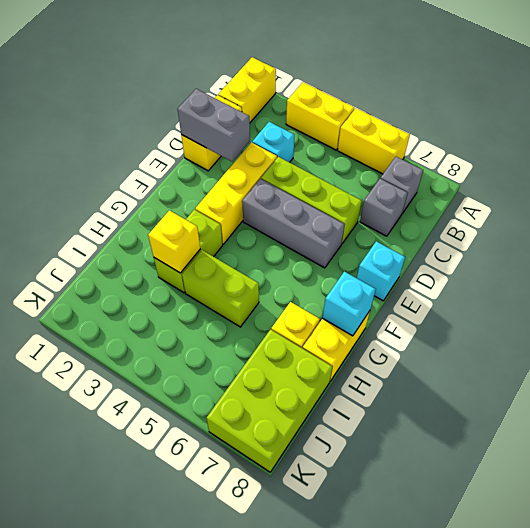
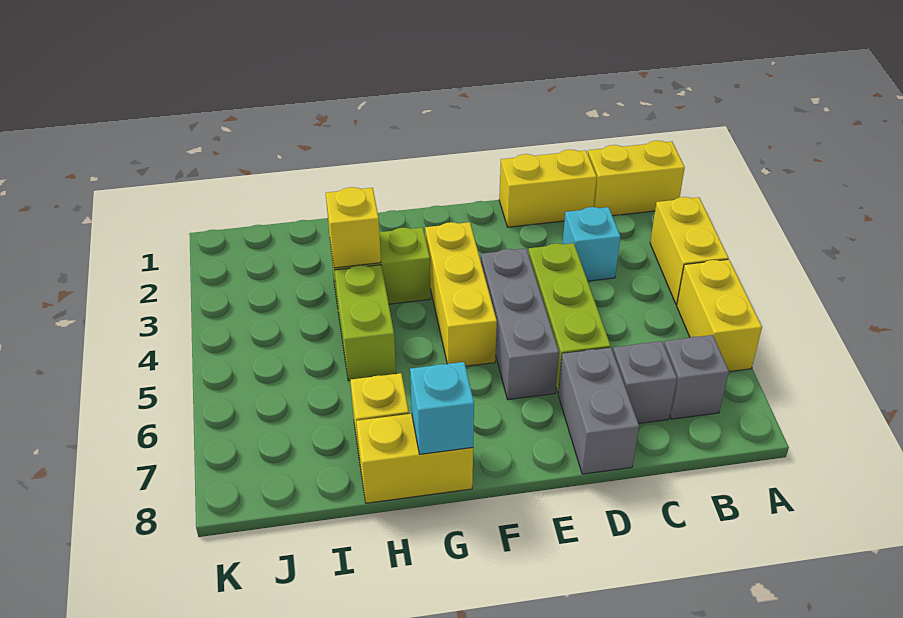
grey 1x2 brick [178,89,250,162] -> grey 1x2 brick moved to [558,347,639,474]
yellow 1x3 brick [195,143,277,244] -> yellow 1x3 brick turned to [425,222,497,366]
cyan 1x1 brick [357,241,405,301] -> none
lime 2x3 brick [206,330,332,472] -> none

